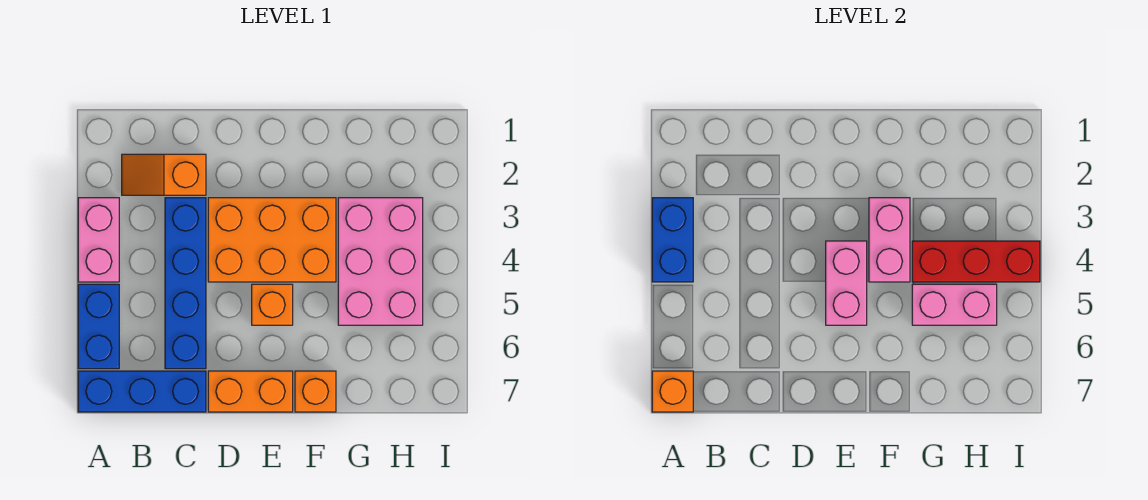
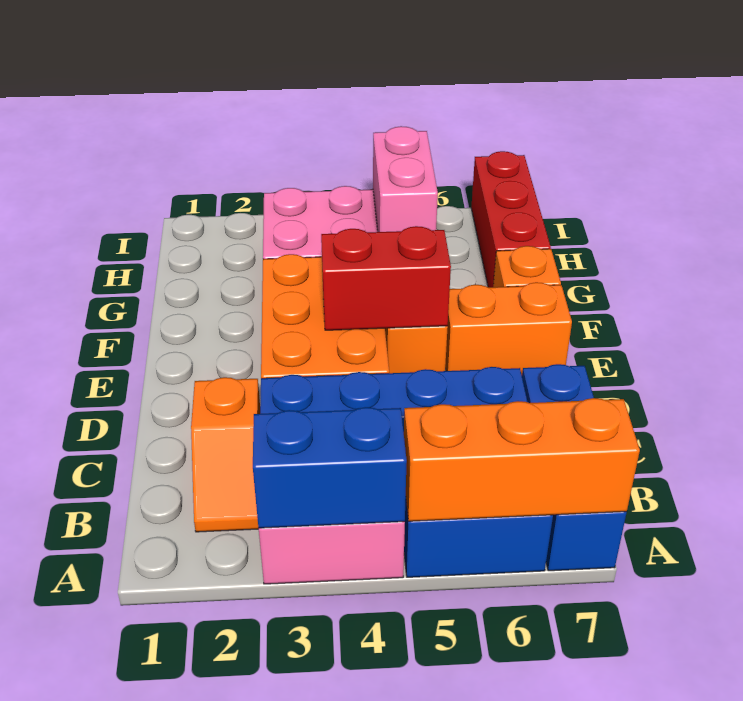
orange 1x1 brick [652,371,693,412] -> orange 1x3 brick [404,398,640,521]
orange 1x2 brick [208,371,293,412] -> orange 1x2 brick turned to [445,282,572,375]
pink 1x2 brick [826,241,867,325] -> red 1x2 brick [321,226,451,330]
pink 1x2 brick [869,198,910,282] -> none
red 1x3 brick [912,241,1040,282] -> red 1x3 brick moved to [471,151,551,287]

